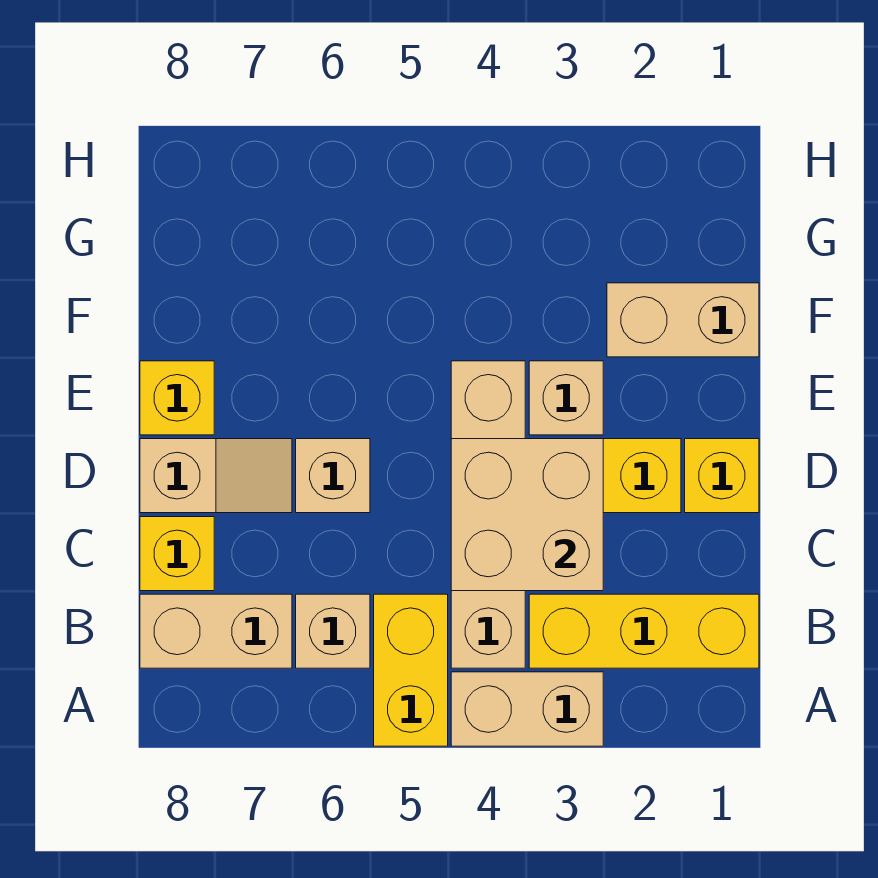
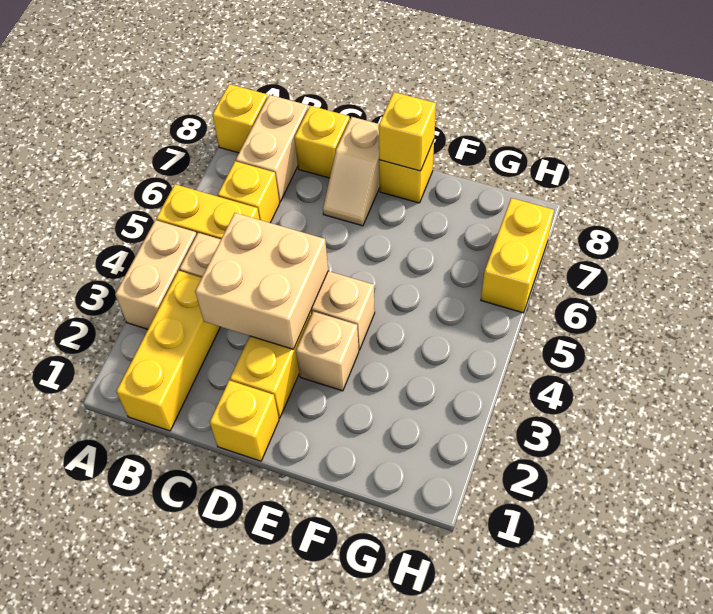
none -> yellow 1x1 brick [212,84,268,153]
tan 1x1 brick [296,594,370,668] -> yellow 1x1 brick [218,161,279,223]
tan 1x1 brick [296,439,370,513] -> none
none -> yellow 1x1 brick [379,92,436,171]
tan 1x2 brick [607,283,759,357] -> none
none -> yellow 1x2 brick [481,198,554,313]

